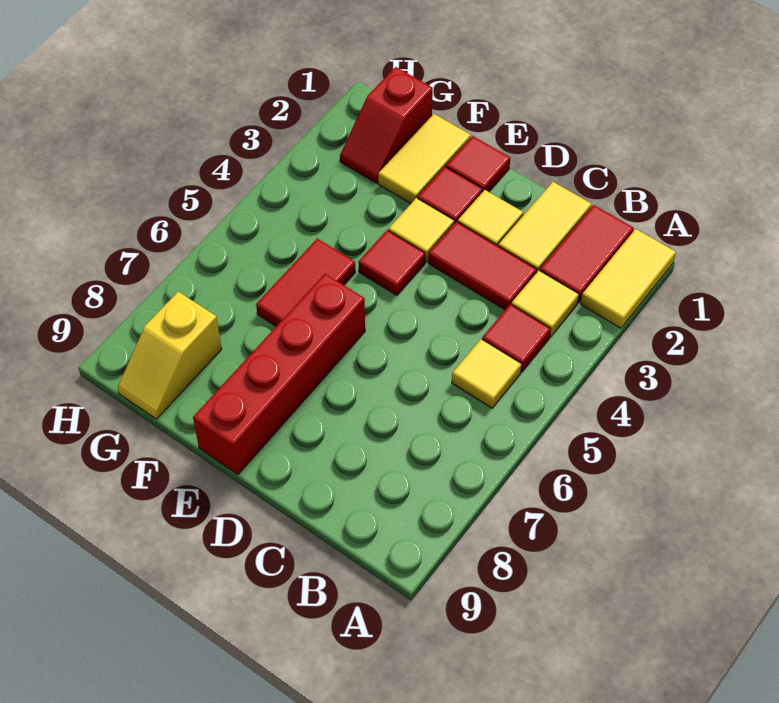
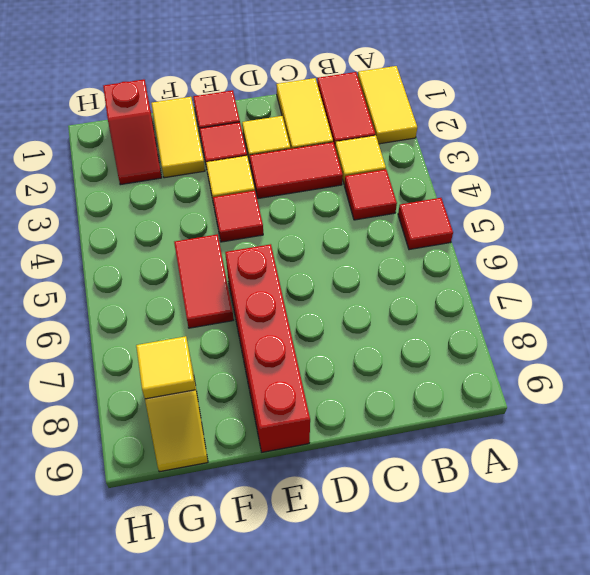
none -> red 1x1 tile [398,198,453,250]
yellow 1x1 tile [452,339,522,408] -> yellow 1x1 tile moved to [136,336,195,399]

